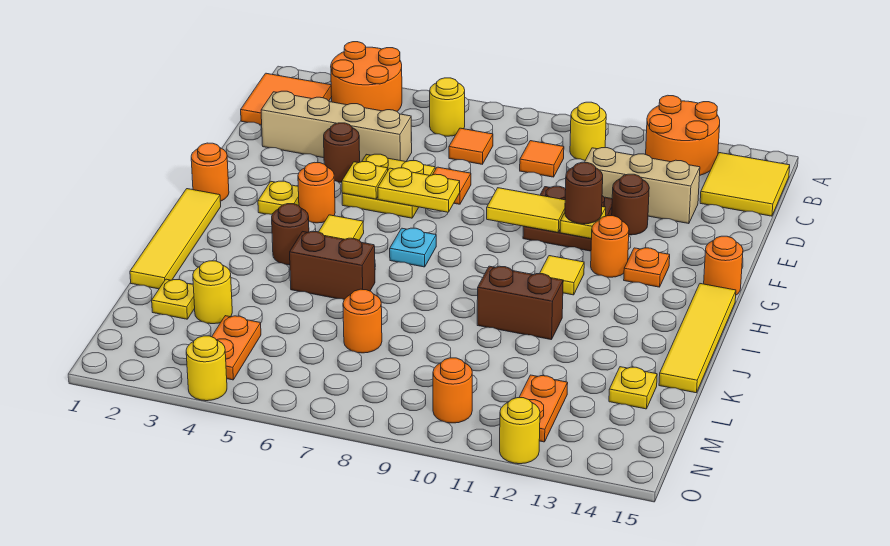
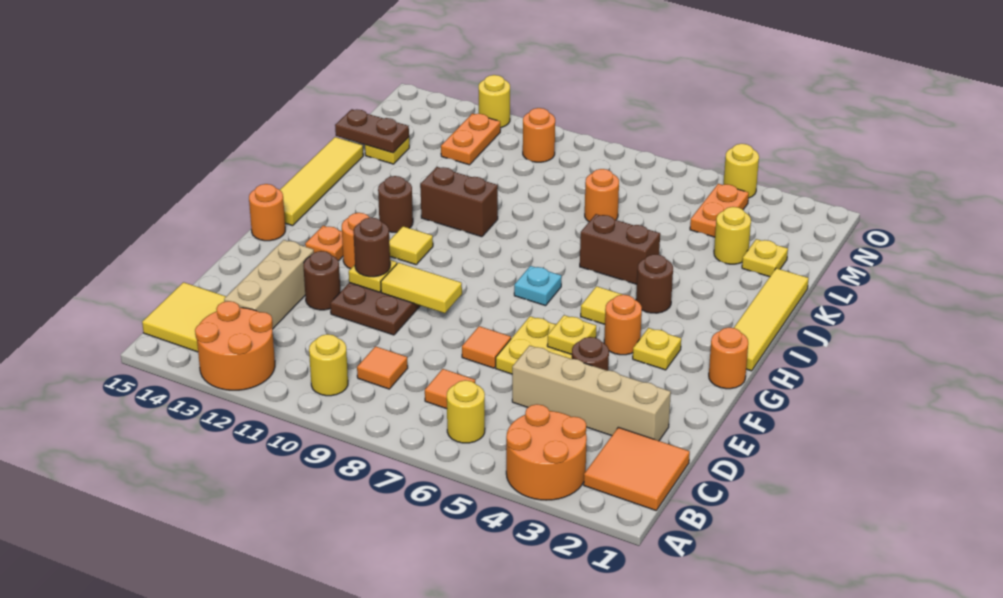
tan 1x3 brick [584,148,700,224] -> tan 1x3 brick turned to [224,240,314,329]
yellow 1x2 plate [378,168,460,212] -> none
none -> brown 1x1 round brick [378,176,413,232]
none -> brown 1x2 plate [335,109,409,153]

